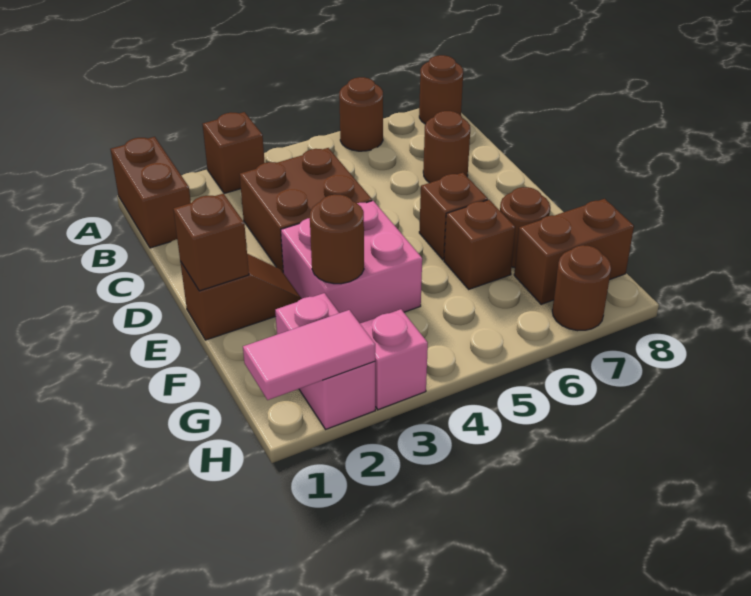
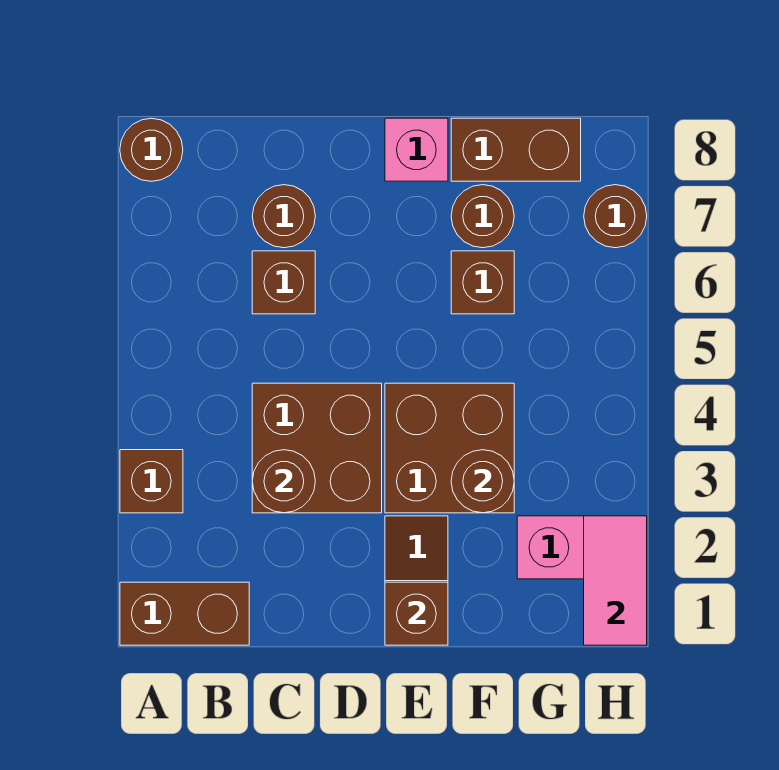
brown 1x1 round brick [339,77,383,151] -> brown 1x1 round brick moved to [252,450,315,513]
pink 2x2 brick [281,201,422,323] -> brown 2x2 brick [385,383,514,513]
brown 1x1 brick [419,173,488,260] -> brown 1x1 brick moved to [252,251,315,314]
brown 1x2 brick [514,199,634,304] -> brown 1x2 brick turned to [451,118,581,181]
pink 1x1 brick [360,309,428,410] -> pink 1x1 brick moved to [385,118,448,181]

